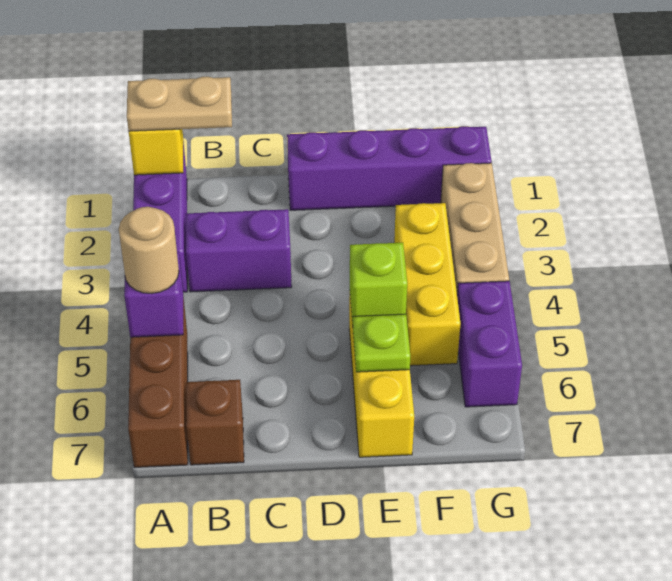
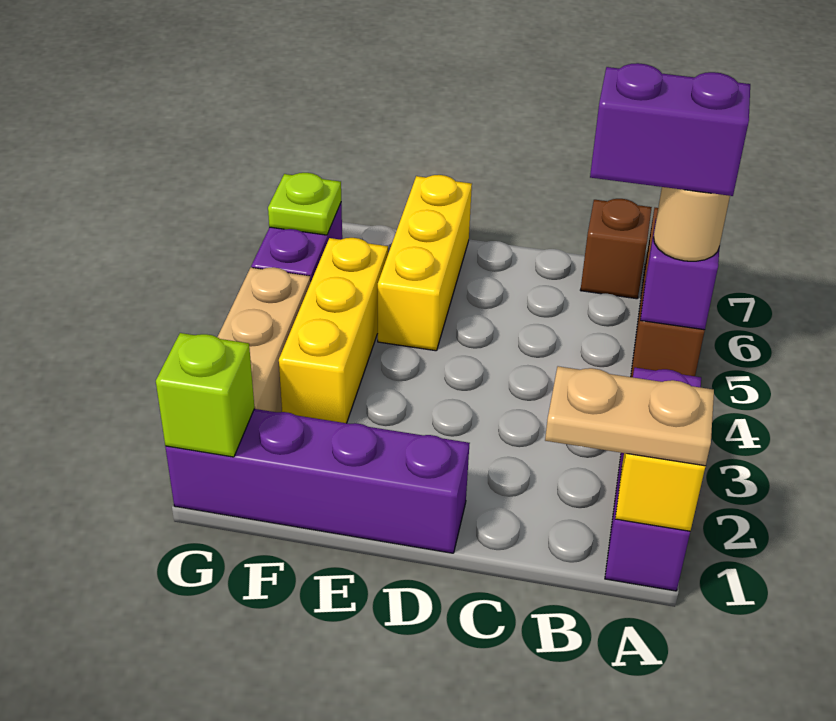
purple 1x2 brick [186,209,292,292] -> purple 1x2 brick moved to [590,63,750,196]
lime 1x1 brick [350,243,407,325] -> lime 1x1 brick moved to [156,333,254,457]
lime 1x1 plate [353,314,410,372] -> lime 1x1 plate moved to [268,173,341,235]

